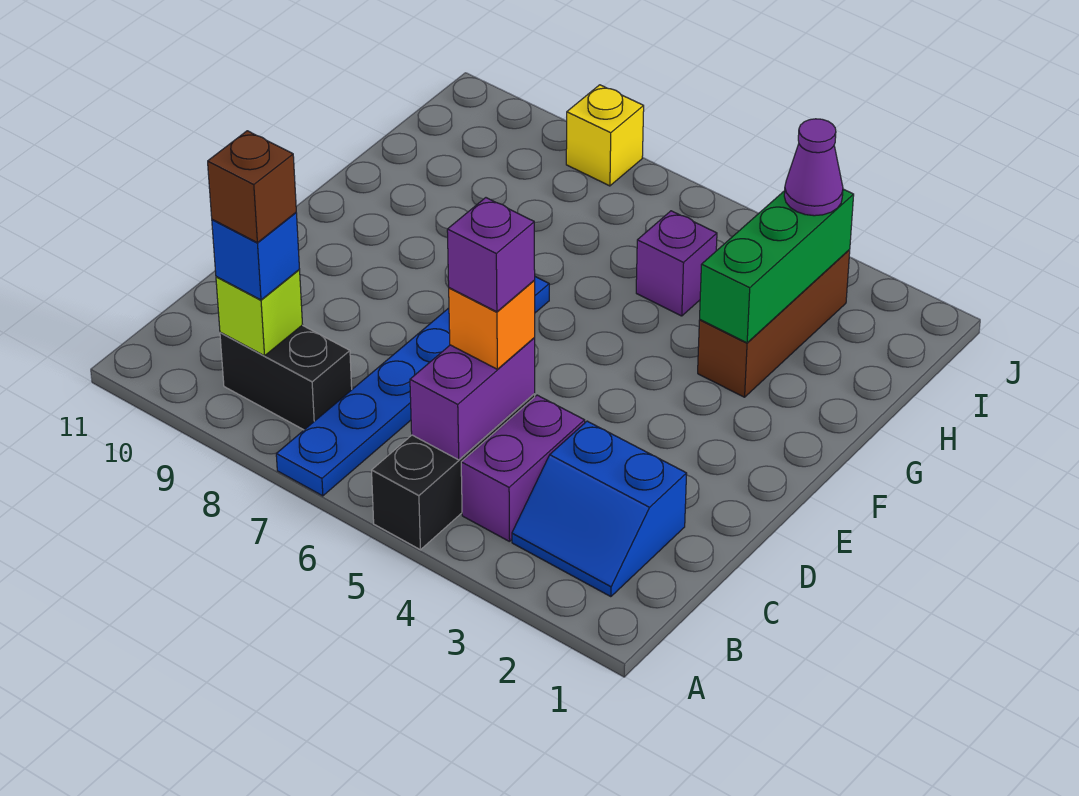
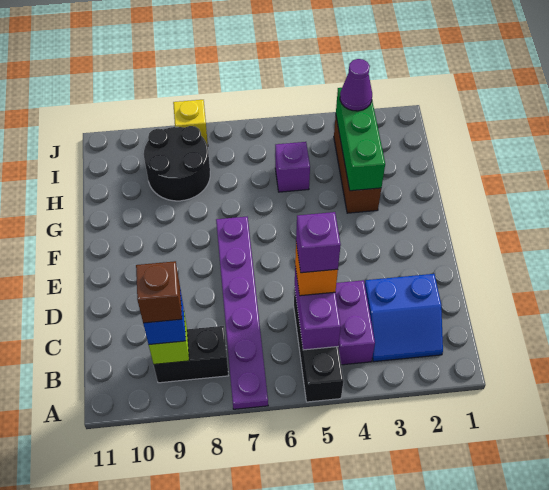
blue 1x6 plate [276,277,549,496] -> purple 1x6 plate [216,217,268,409]
none -> black 2x2 round brick [144,126,210,201]

